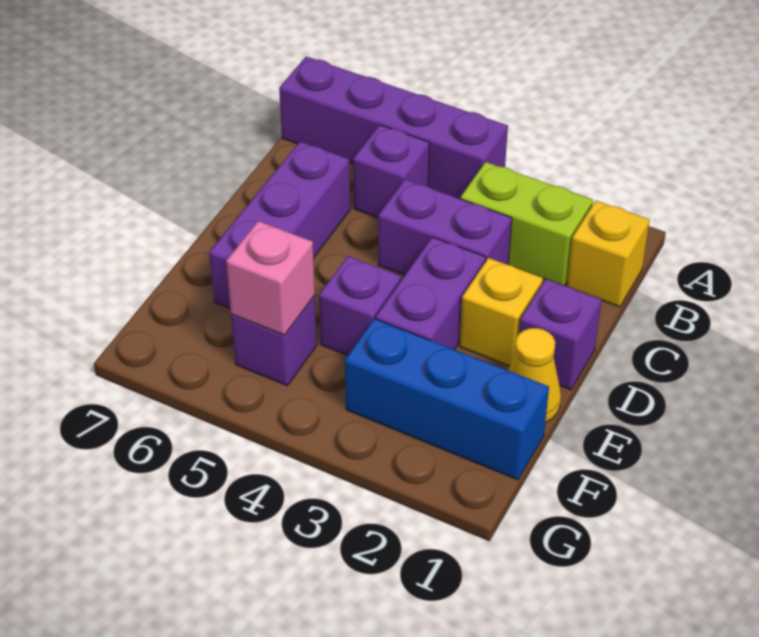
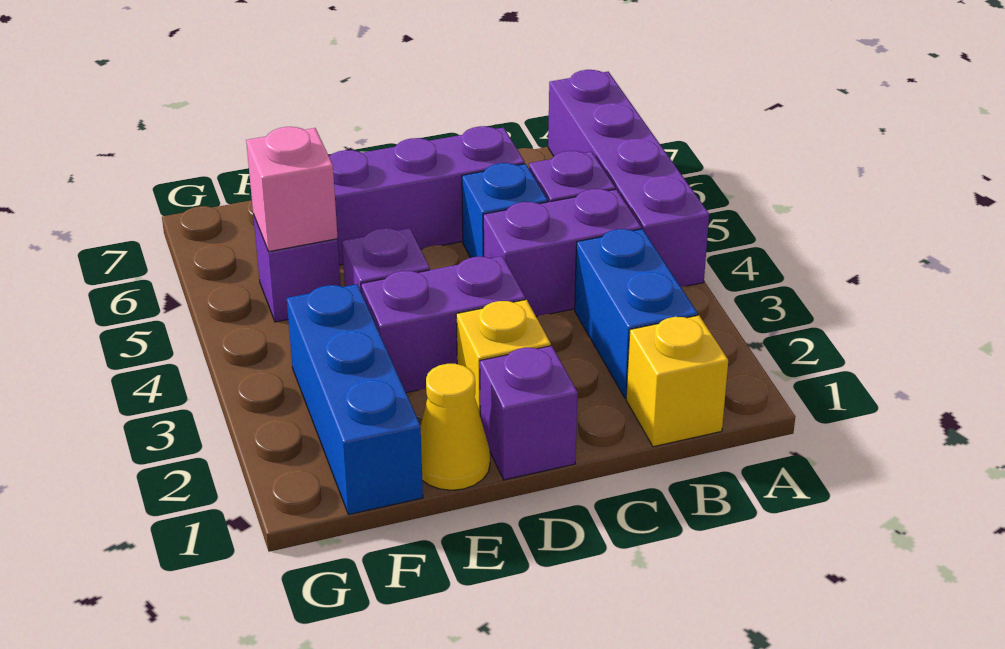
lime 1x2 brick [460,162,593,286] -> blue 1x2 brick [575,229,698,398]
purple 1x2 brick [378,179,512,275] -> purple 1x2 brick turned to [483,189,641,317]
none -> blue 1x1 brick [462,163,548,258]

